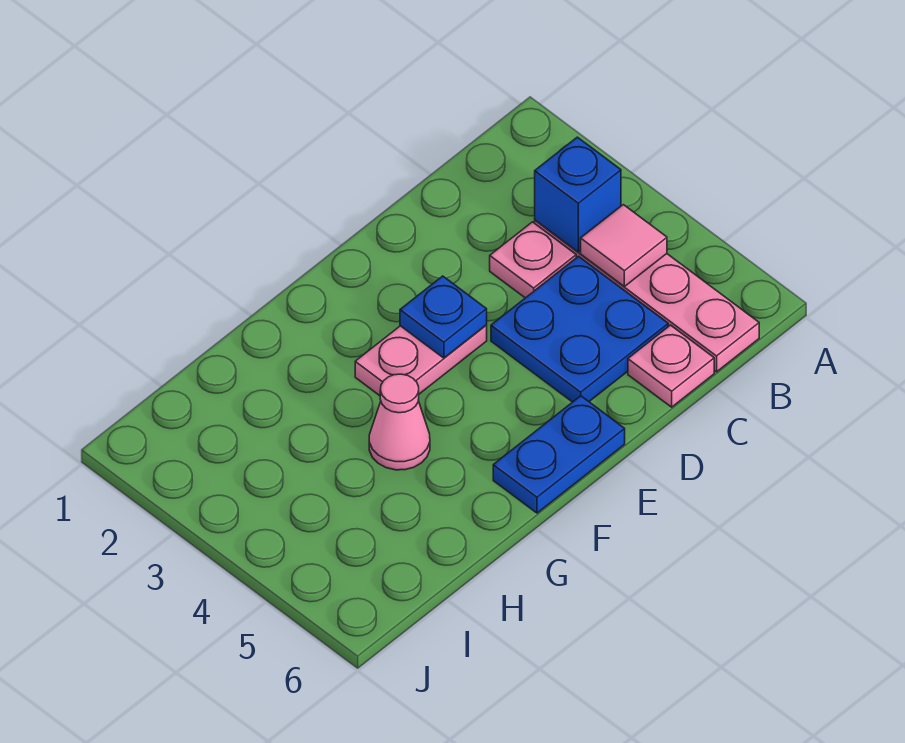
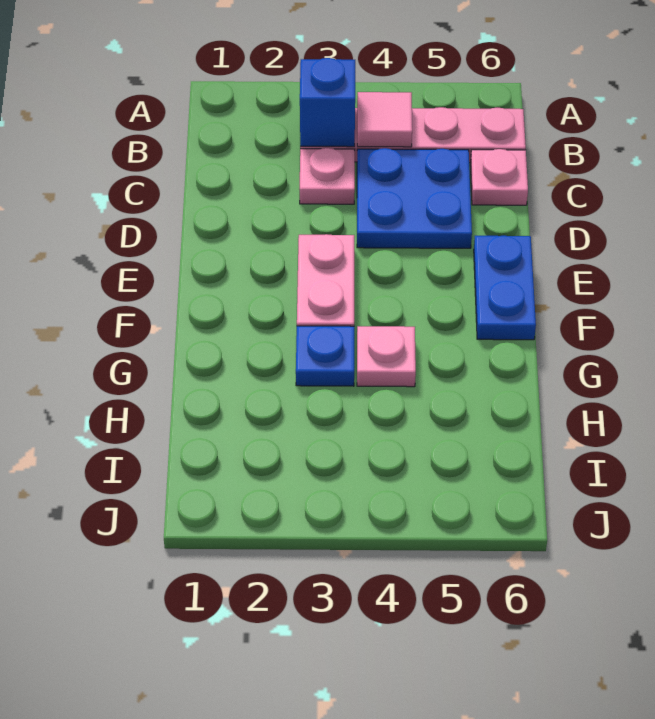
blue 1x1 plate [400,276,487,358] -> blue 1x1 plate moved to [296,326,354,386]
pink 1x1 cone [369,374,430,470] -> pink 1x1 plate [357,326,416,387]

